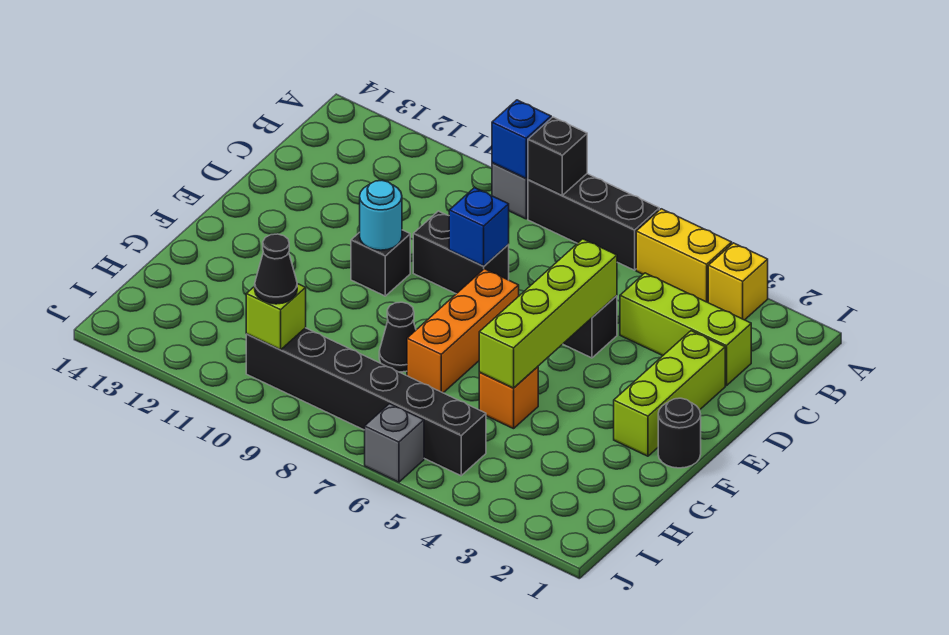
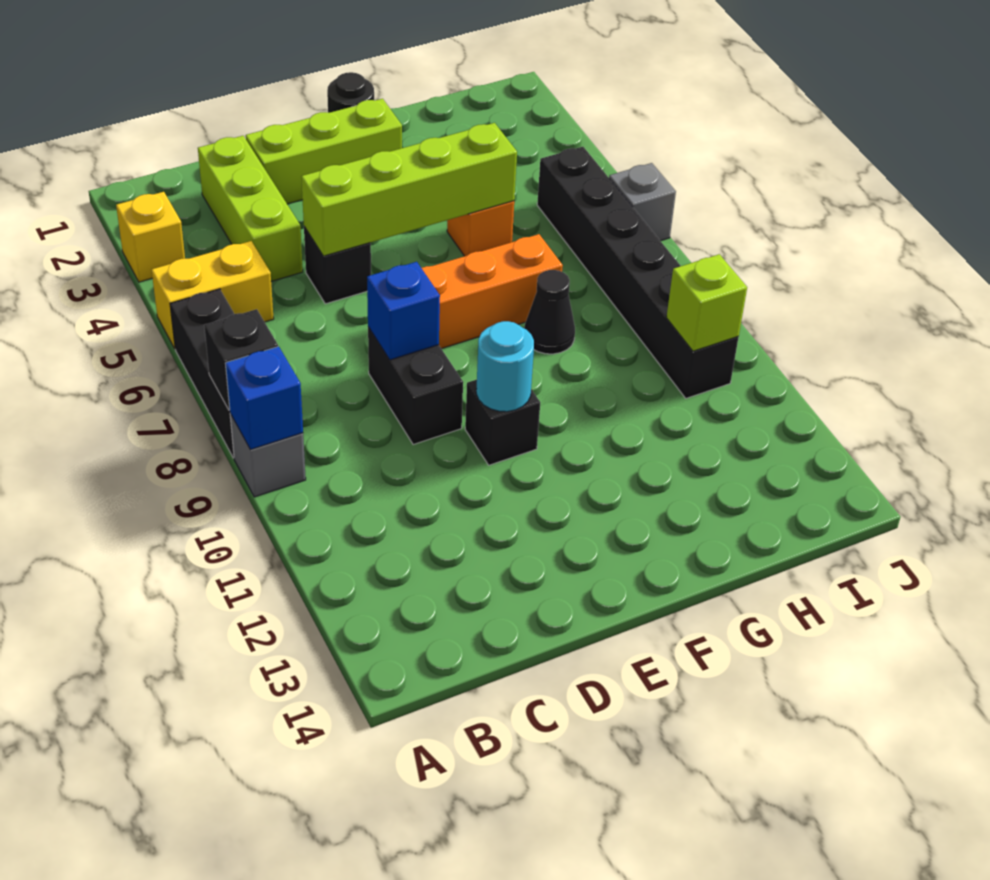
yellow 1x2 brick [636,209,732,302] -> yellow 1x2 brick turned to [152,241,274,348]
black 1x1 cone [255,234,297,304] -> none

